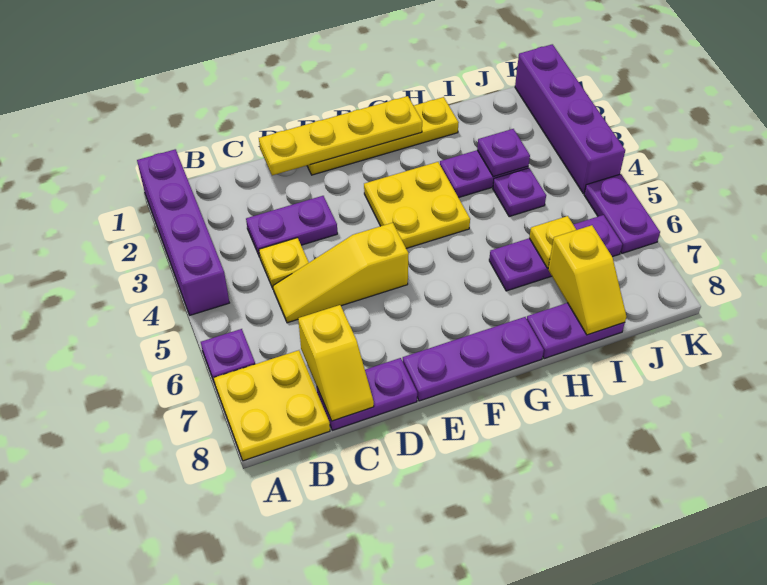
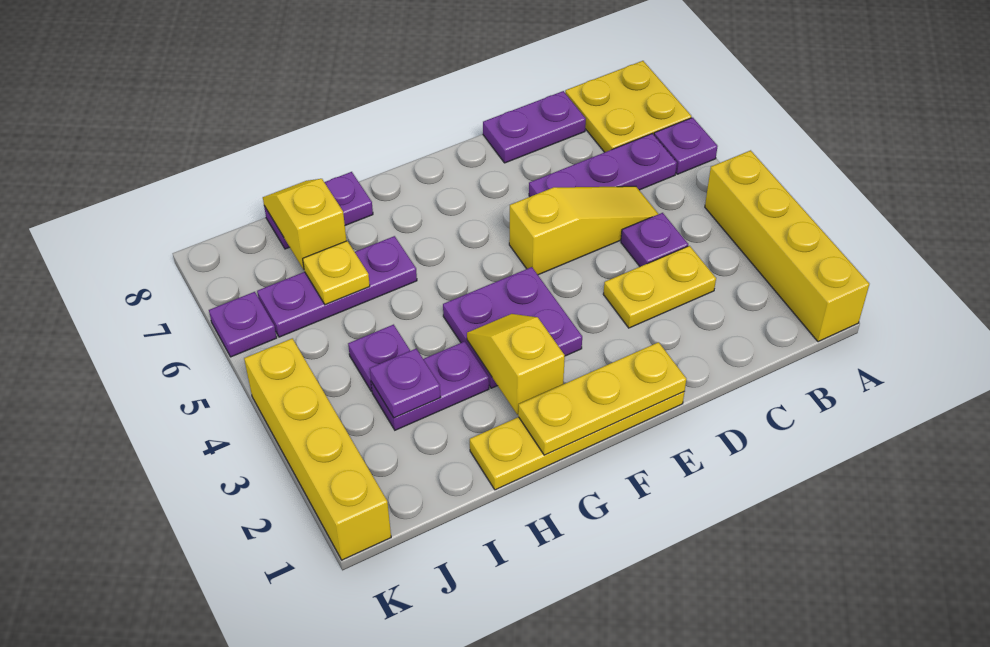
purple 1x4 brick [137,149,229,315] -> yellow 1x4 brick [705,150,869,342]
purple 1x2 plate [246,196,337,257] -> yellow 1x2 plate [603,246,716,328]
yellow 1x1 plate [259,238,309,288] -> purple 1x1 plate [621,213,688,267]
yellow 1x2 slope [298,305,374,421] -> yellow 1x2 slope moved to [467,314,565,415]
yellow 1x4 plate [259,96,422,175] -> yellow 1x3 plate [518,342,686,455]
purple 1x3 plate [403,317,544,401] -> purple 1x3 plate moved to [529,134,677,197]
yellow 2x2 plate [364,162,470,248] -> purple 2x2 plate [443,267,582,388]
purple 1x4 brick [515,44,625,194] -> yellow 1x4 brick [244,338,391,560]
purple 1x2 plate [584,174,660,253] -> purple 1x1 plate [209,292,277,357]

